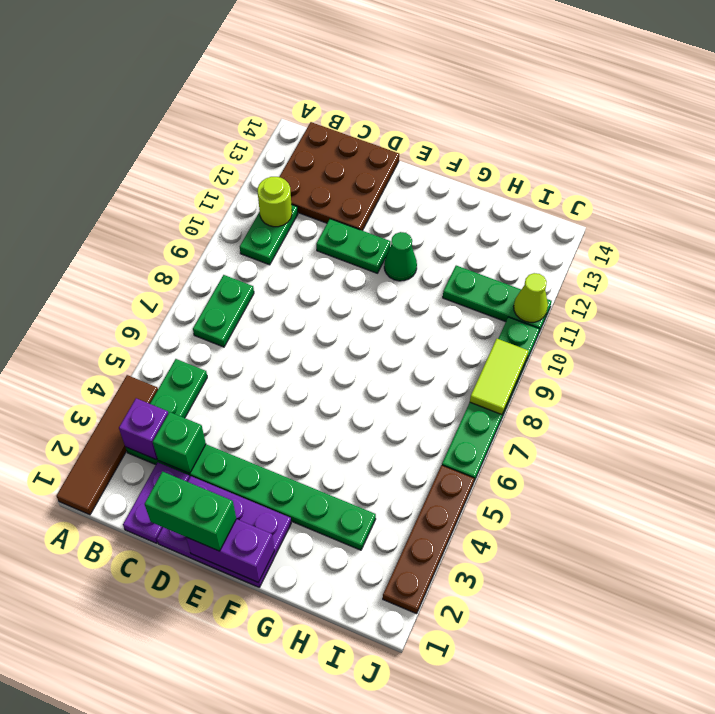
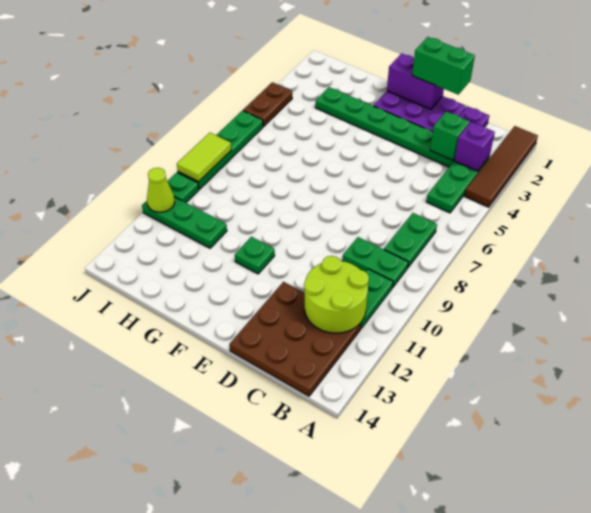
lime 1x1 round brick [258,177,292,227] -> lime 2x2 round brick [304,256,369,333]
green 1x2 plate [316,219,391,273] -> green 1x2 plate moved to [343,237,408,287]
green 1x1 cone [384,232,417,281] -> green 1x1 plate [235,237,275,274]
brown 1x4 plate [383,465,474,614] -> brown 1x2 plate [243,82,292,127]

